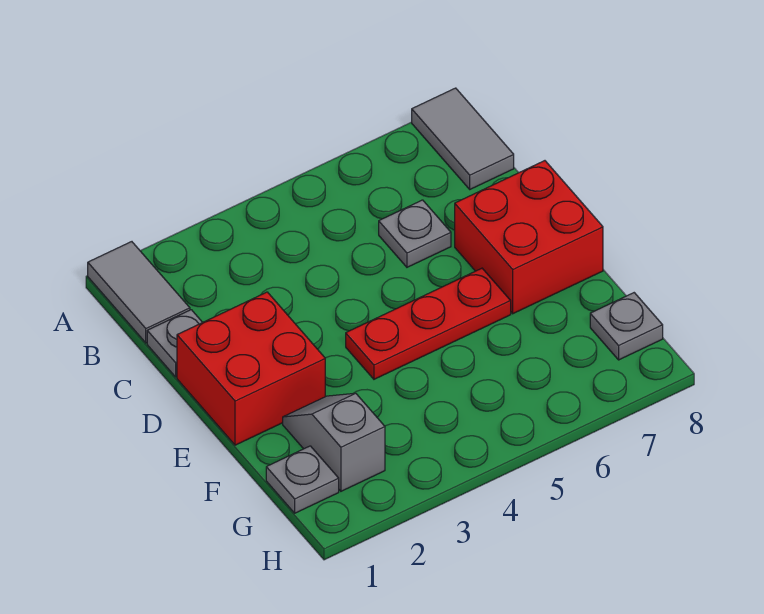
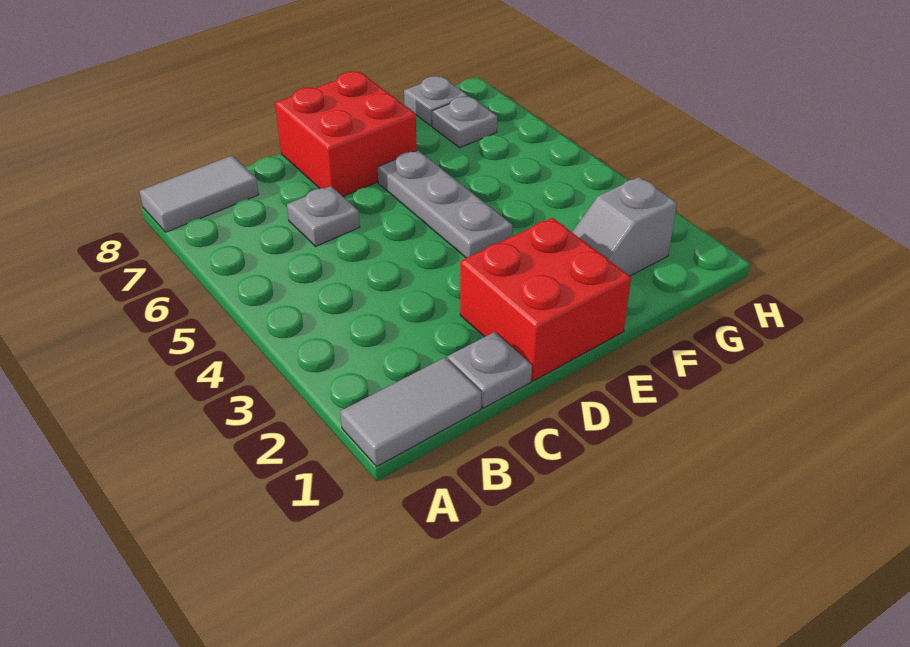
red 1x3 plate [346,268,511,379] -> grey 1x3 plate [377,150,512,258]
grey 1x1 plate [266,446,339,513] -> grey 1x1 plate moved to [432,96,497,148]

